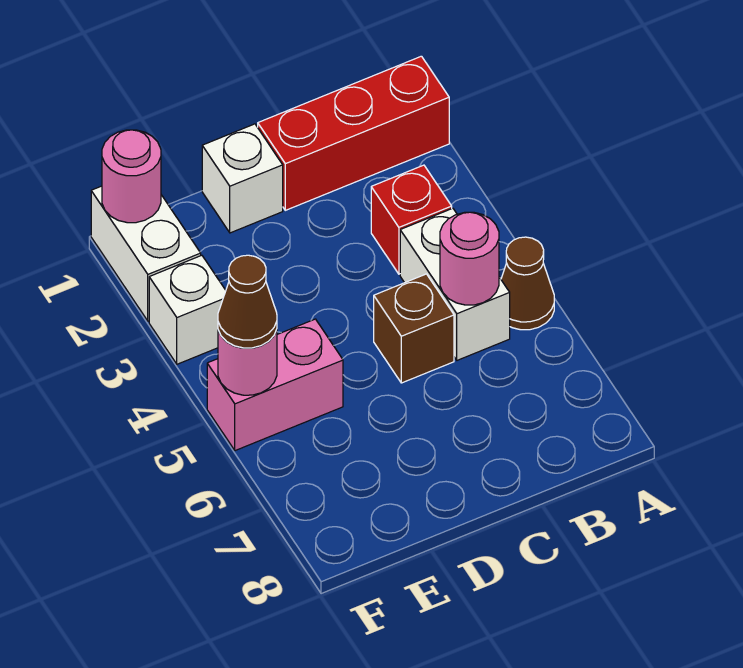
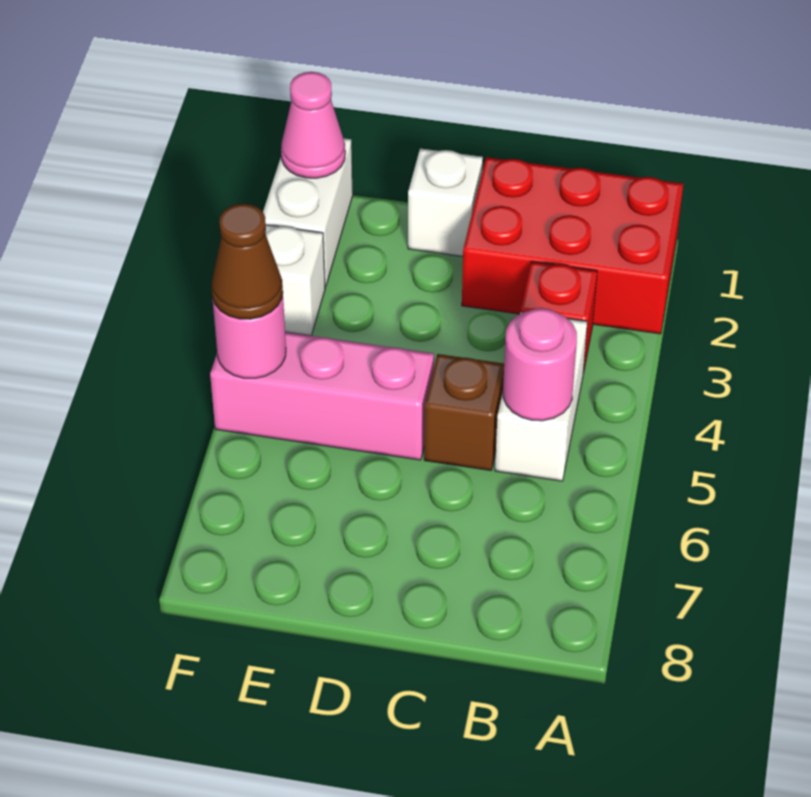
red 1x3 brick [258,56,449,210] -> red 2x3 brick [462,157,683,334]
brown 1x1 cone [501,237,554,330] -> none
pink 1x2 brick [207,319,343,451] -> pink 1x3 brick [210,332,434,460]
pink 1x1 round brick [102,130,161,223] -> pink 1x1 cone [281,72,345,178]

